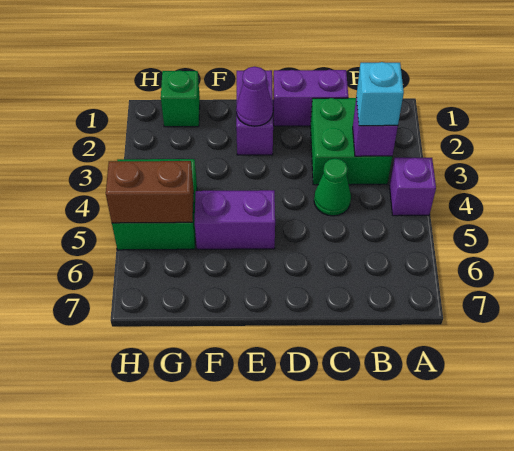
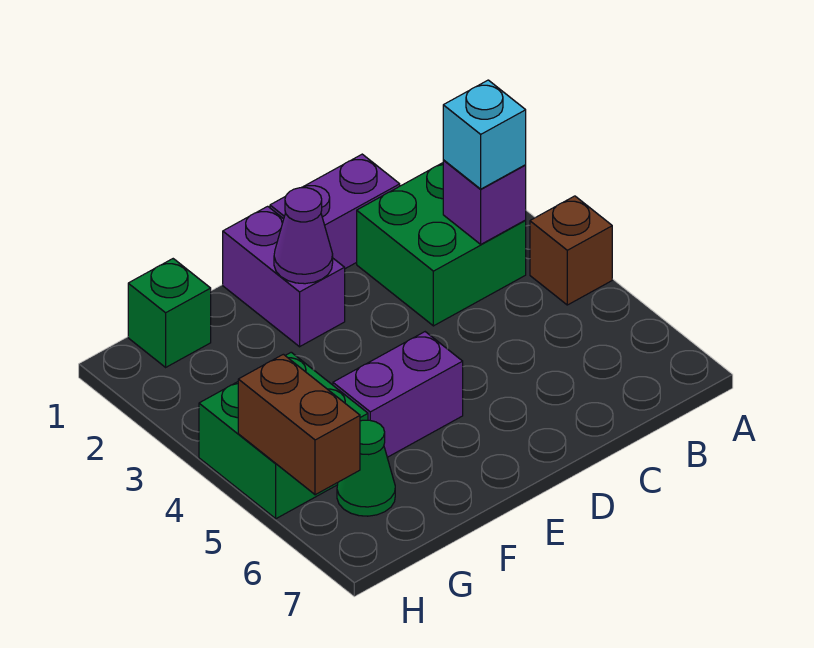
purple 1x1 brick [390,158,436,216] -> brown 1x1 brick [530,196,612,305]
green 1x1 cone [314,159,351,216] -> green 1x1 cone moved to [337,420,395,516]
brown 1x2 brick [106,161,194,223] -> brown 1x2 brick turned to [238,354,360,495]

